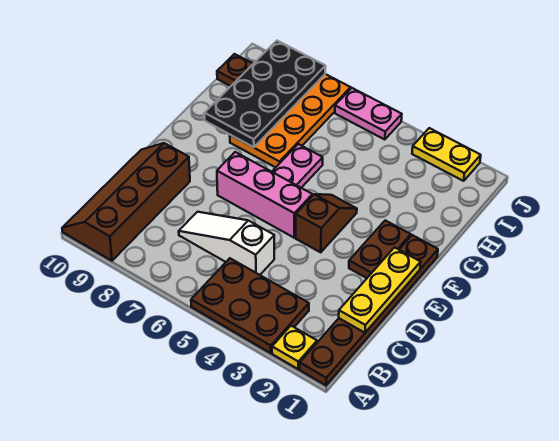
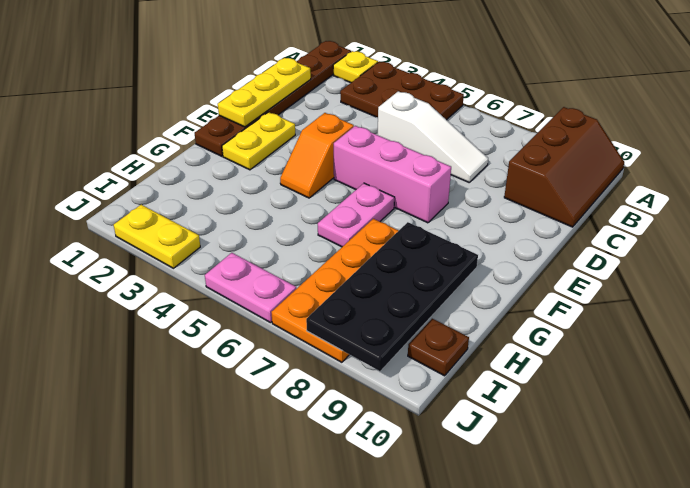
brown 2x4 slope [62,143,190,261] -> brown 2x3 slope [504,107,624,227]
brown 1x2 plate [349,220,411,278] -> yellow 1x2 plate [222,112,295,170]
brown 1x2 slope [296,194,357,252] -> orange 1x2 slope [280,113,354,198]

